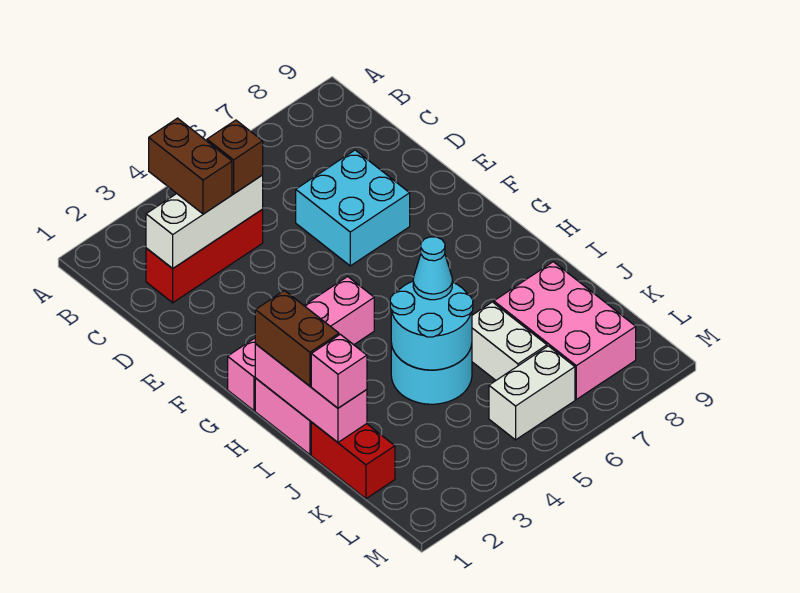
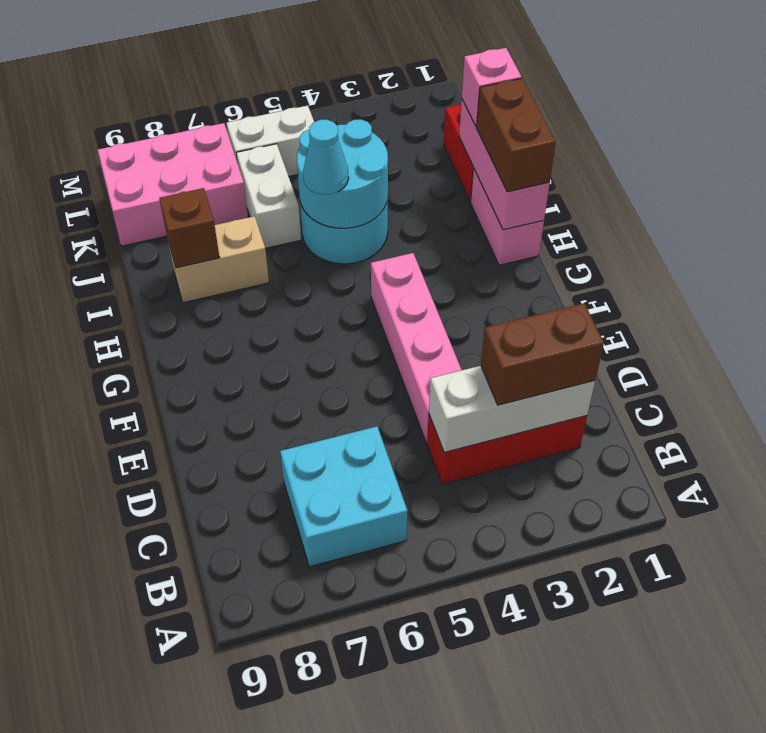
brown 1x2 brick [149,118,232,214] -> brown 1x2 brick turned to [481,303,604,405]
brown 1x1 brick [207,120,263,194] -> brown 1x1 brick moved to [159,188,220,268]
cyan 2x2 brick [296,150,410,266] -> cyan 2x2 brick moved to [280,426,408,567]
pink 1x4 brick [228,277,374,411] -> pink 1x4 brick turned to [371,253,462,443]
none -> tan 1x2 brick [168,216,269,303]
pink 2x3 brick [494,262,636,399] -> pink 2x3 brick turned to [98,123,248,246]

